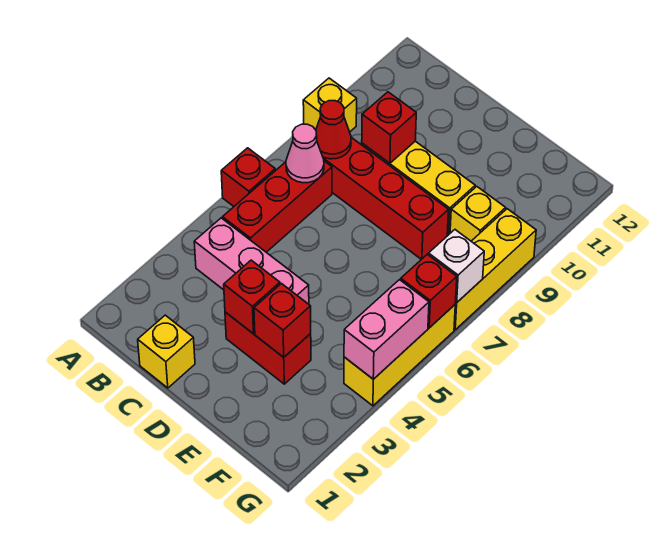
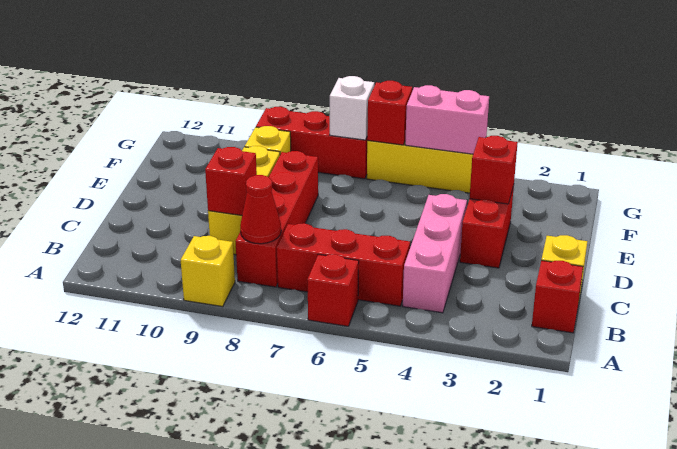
pink 1x1 cone [286,124,324,183] -> none
red 1x1 brick [224,260,280,334] -> red 1x1 brick moved to [532,260,583,333]
yellow 1x3 brick [454,209,536,330] -> red 1x3 brick [256,107,367,179]

